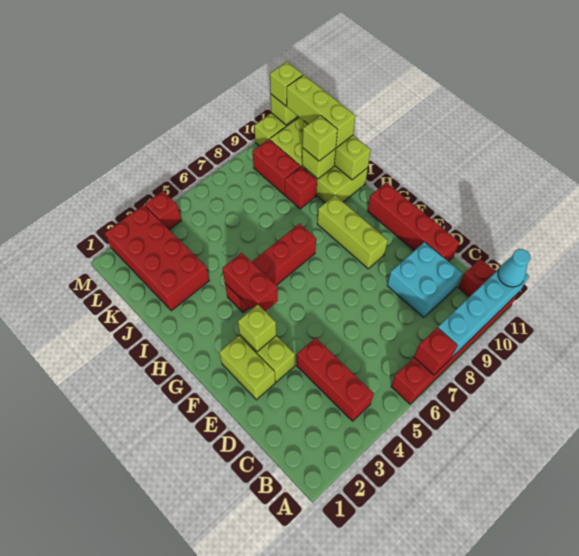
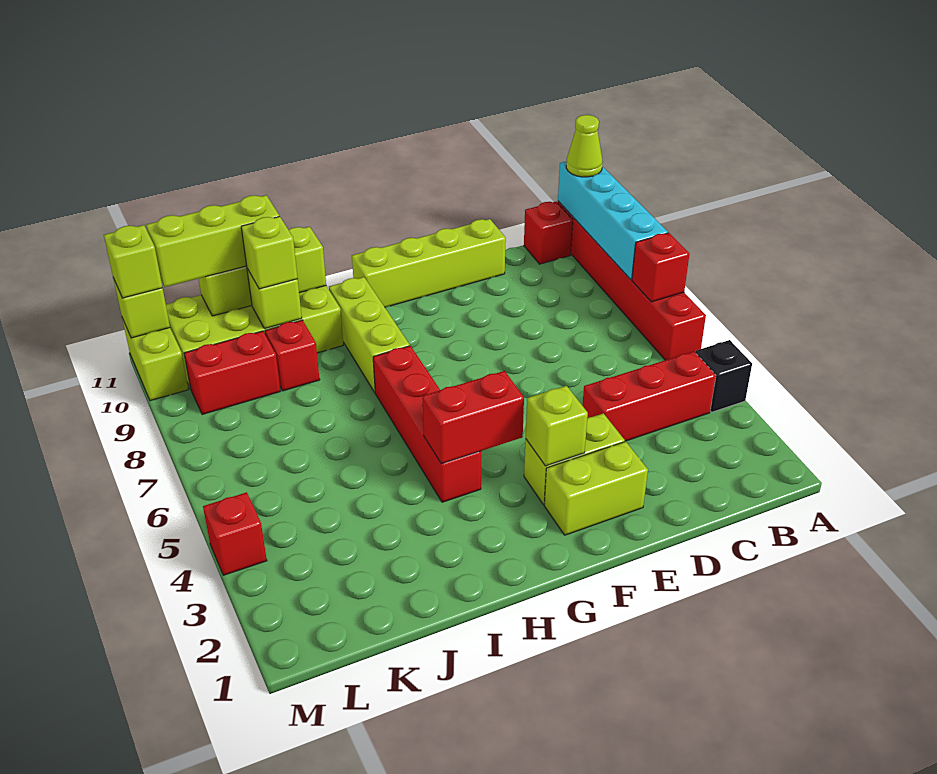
none -> black 1x1 brick [695,340,752,412]
cyan 1x1 cone [498,249,531,287] -> lime 1x1 cone [566,115,603,177]
cyan 2x2 brick [387,242,462,318] -> none
red 1x4 brick [368,183,459,261] -> lime 1x4 brick [352,219,506,307]
lime 1x3 brick [317,196,388,269] -> lime 1x3 brick turned to [329,277,410,392]
red 2x4 brick [105,205,209,311] -> none

